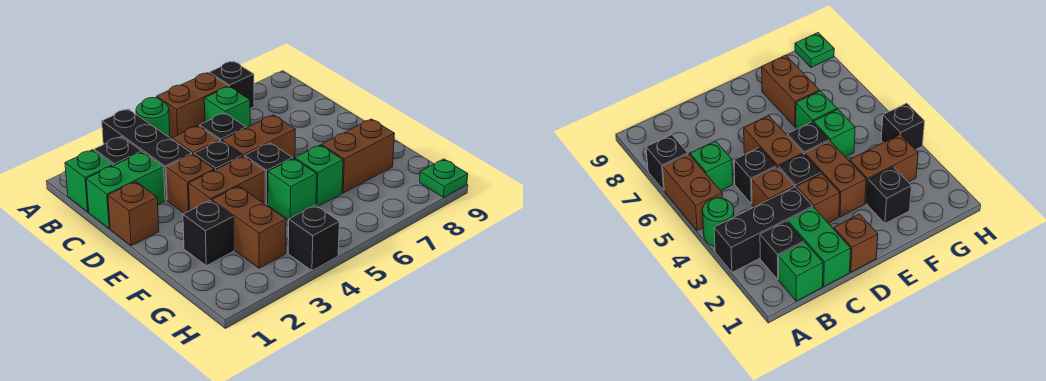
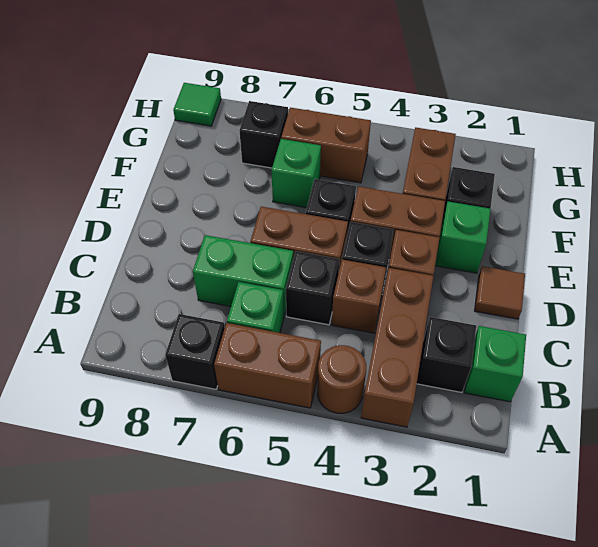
black 1x3 brick [102,109,192,200] -> brown 1x3 brick [361,268,433,427]
green 1x1 round brick [136,98,170,138] -> brown 1x1 round brick [317,345,366,413]
green 1x2 brick [86,152,165,229] -> green 1x2 brick moved to [193,235,293,316]
brown 1x1 brick [108,182,159,246] -> brown 1x1 tile [475,266,525,319]
green 1x1 brick [268,158,317,220] -> green 1x1 brick moved to [435,201,491,273]
brown 1x2 brick [321,119,395,193] -> brown 1x2 brick moved to [281,108,371,183]
black 1x1 brick [288,205,339,271] -> black 1x1 brick moved to [239,101,288,168]
green 1x1 plate [420,159,468,197] -> green 1x1 tile [173,83,221,126]

